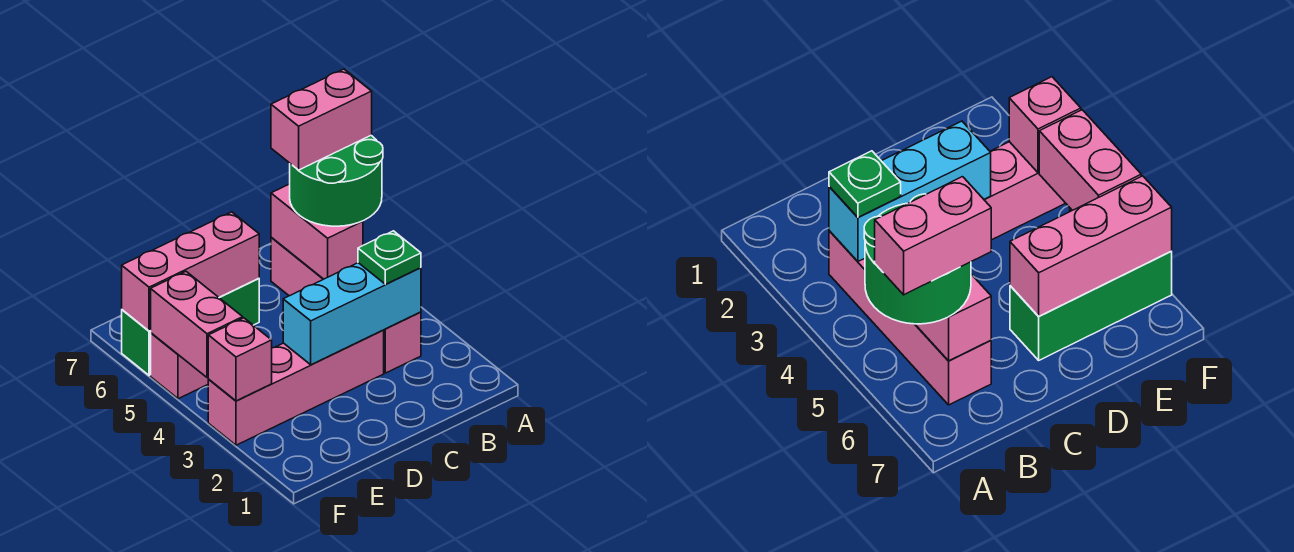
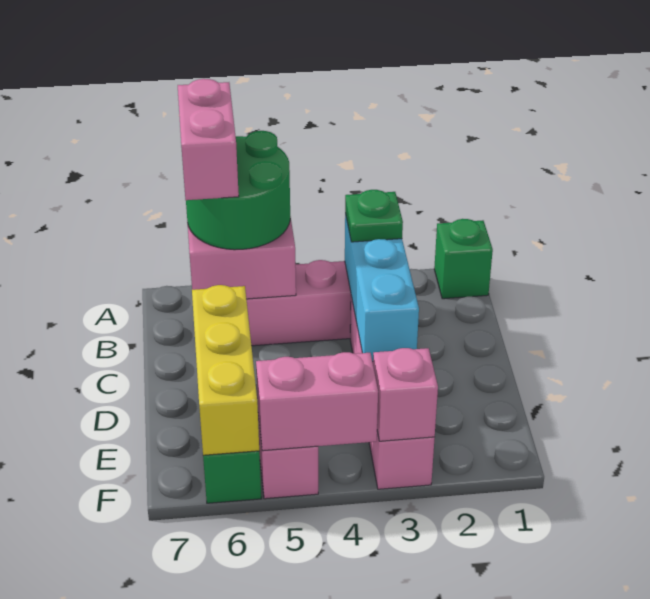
none -> green 1x1 brick [434,219,493,299]
pink 1x3 brick [122,212,259,331] -> yellow 1x3 brick [192,285,259,455]

